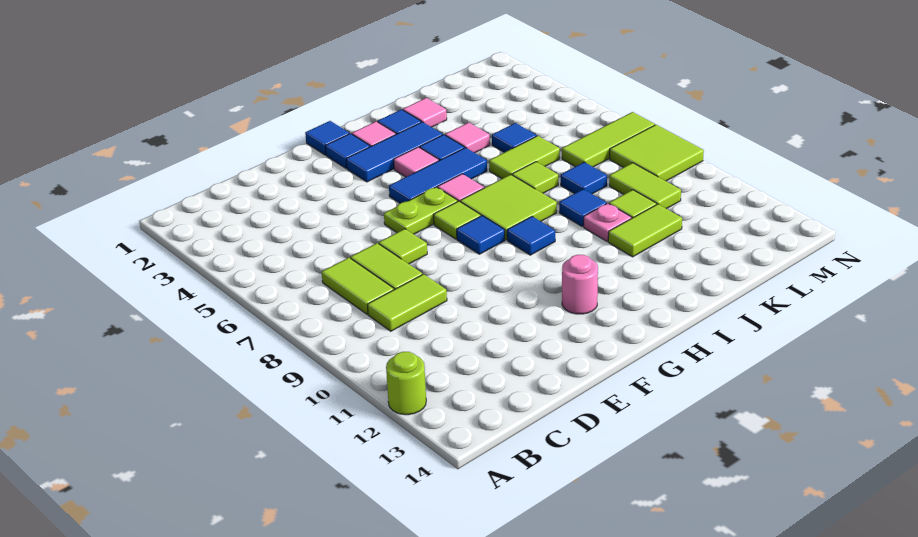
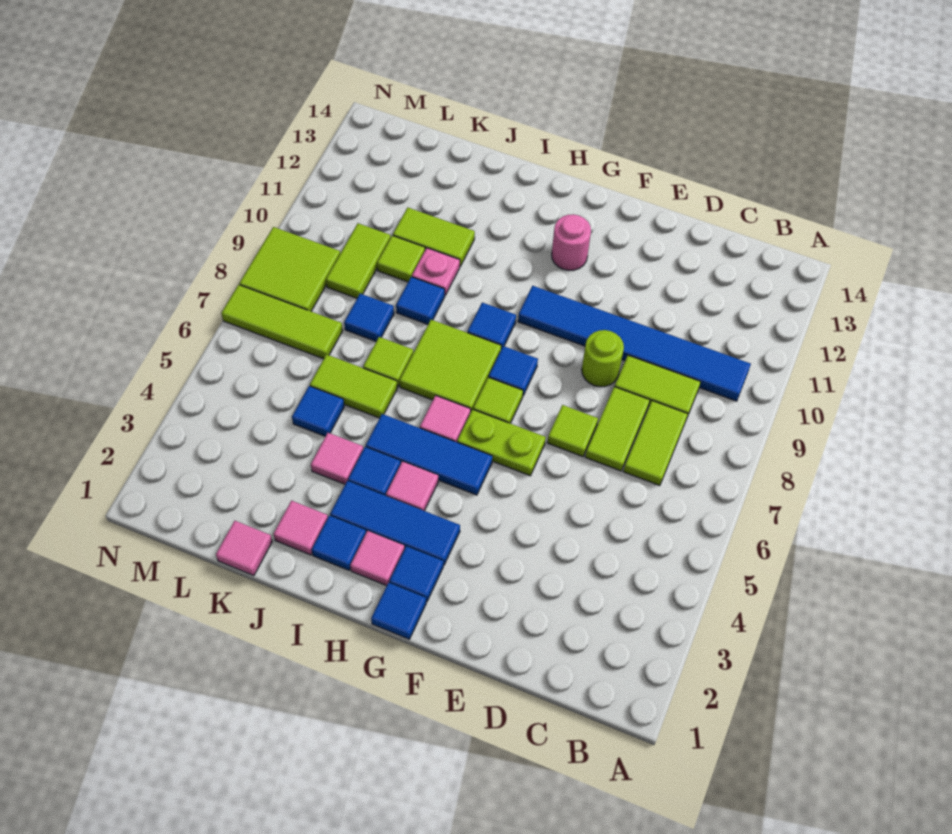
lime 1x1 round brick [386,352,426,415] -> lime 1x1 round brick moved to [582,330,624,387]
none -> blue 1x6 tile [518,286,751,401]
none -> pink 1x1 tile [216,521,272,576]

